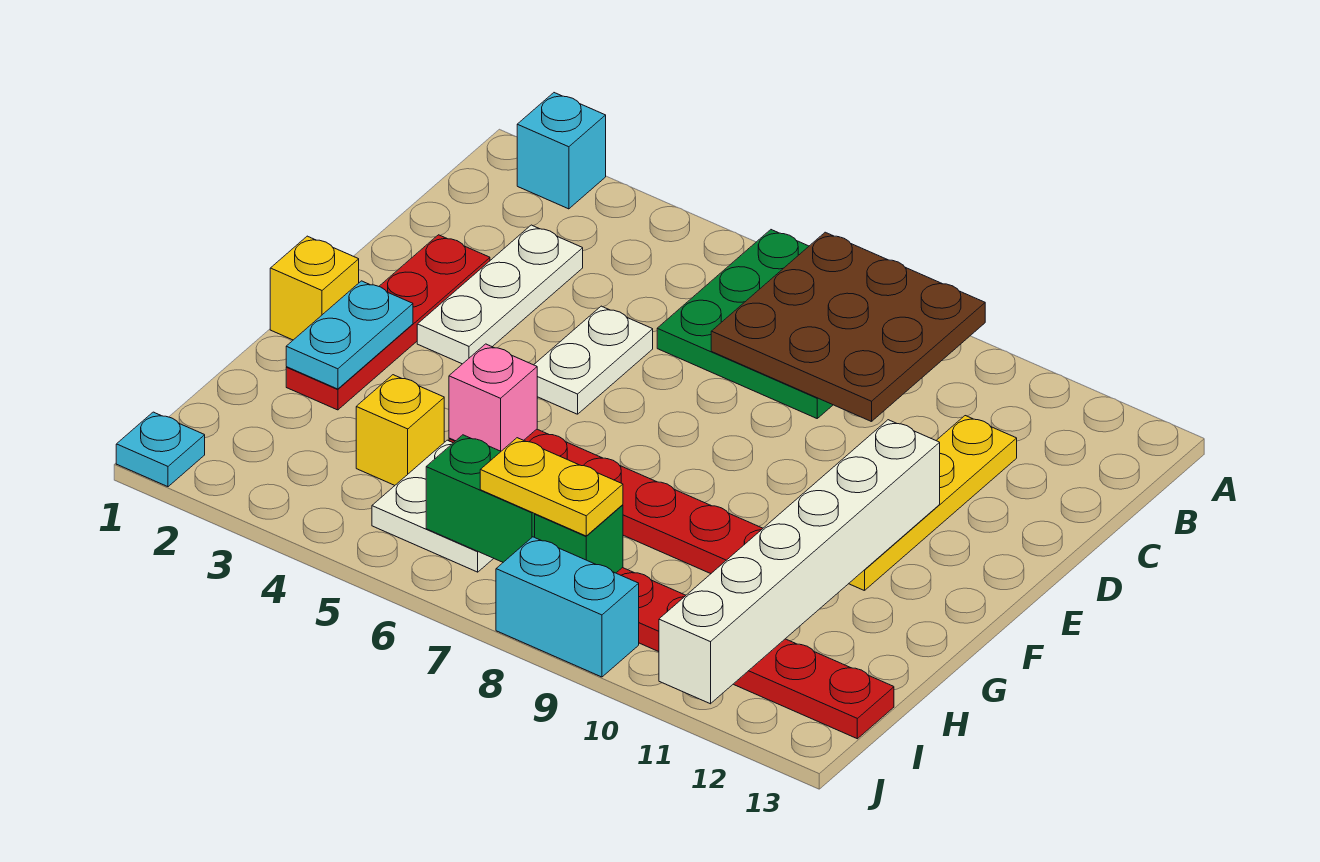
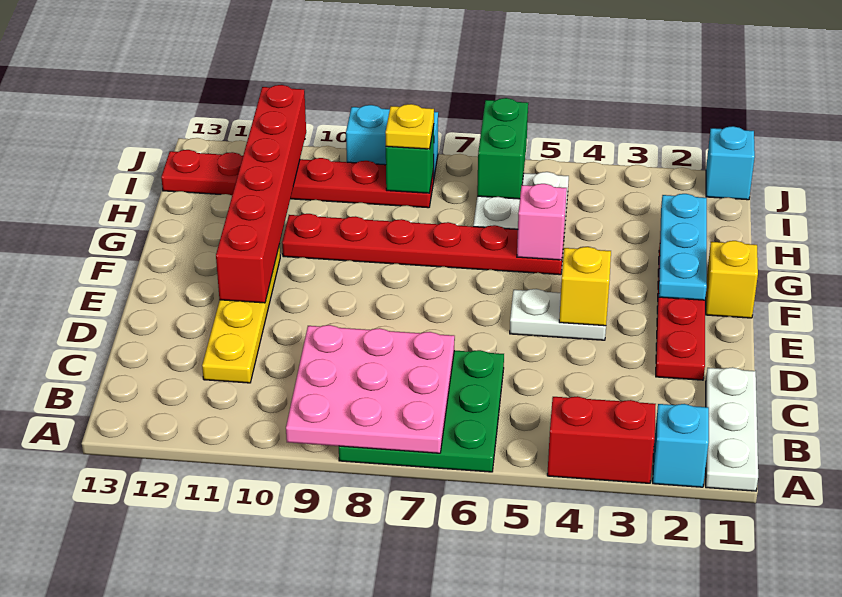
none -> red 1x2 brick [547,396,656,483]
brown 3x3 plate [711,232,985,422] -> pink 3x3 plate [286,325,455,453]
white 1x3 plate [417,225,583,364] -> white 1x3 plate moved to [706,367,758,491]
white 1x2 plate [534,306,653,414] -> white 1x2 plate turned to [510,289,606,340]
white 1x6 brick [659,420,940,704] -> red 1x6 brick [216,85,306,303]
cyan 1x2 plate [286,281,413,389] -> cyan 1x3 plate [659,194,707,300]
yellow 1x1 brick [356,375,444,485] -> yellow 1x1 brick moved to [559,247,611,326]
green 1x2 brick [426,435,535,562] -> green 1x2 brick turned to [477,98,528,199]
yellow 1x2 plate [480,438,623,536] -> yellow 1x1 plate [385,104,434,149]
cyan 1x1 plate [116,412,205,487] -> cyan 1x1 brick [706,126,755,200]

